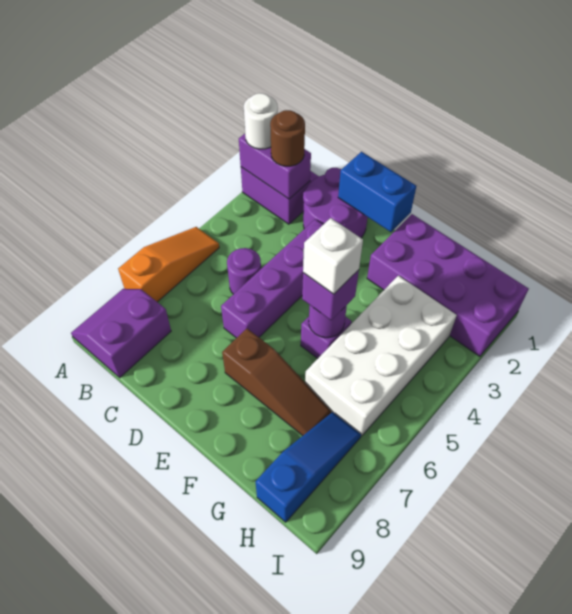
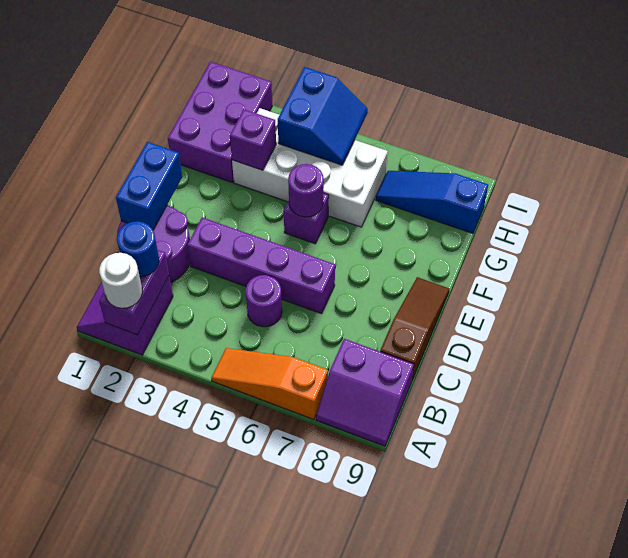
brown 1x1 round brick [270,110,305,166] -> blue 1x1 round brick [117,221,159,277]
brown 1x3 slope [222,329,331,436] -> brown 1x3 slope moved to [380,277,449,381]
purple 2x4 brick [367,214,529,356] -> purple 2x3 brick [168,62,272,182]
purple 1x1 brick [302,270,359,320] -> purple 1x1 brick moved to [230,110,276,170]
white 1x1 brick [303,218,363,294] -> none
none -> blue 2x2 slope [278,67,368,165]

